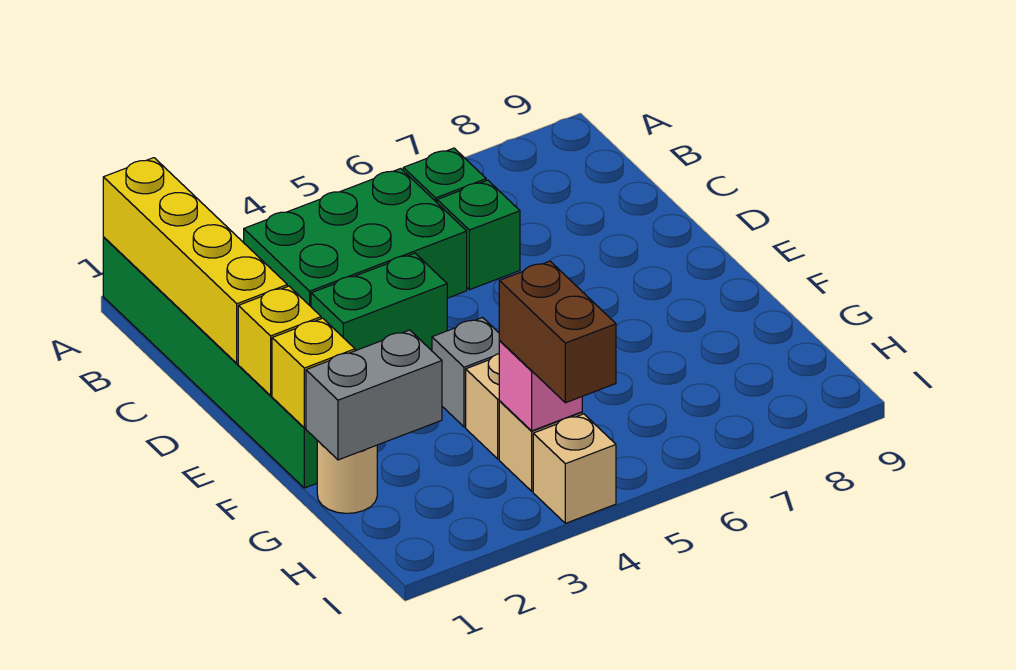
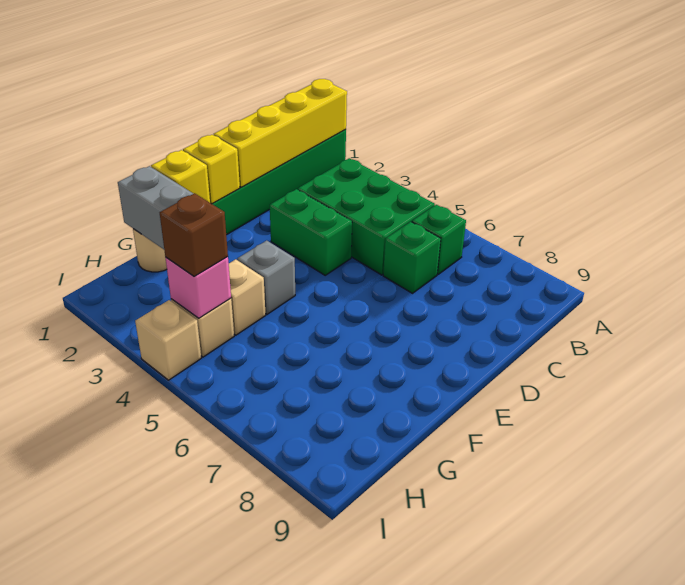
brown 1x2 brick [499,261,616,403] -> brown 1x1 brick [160,193,228,276]

